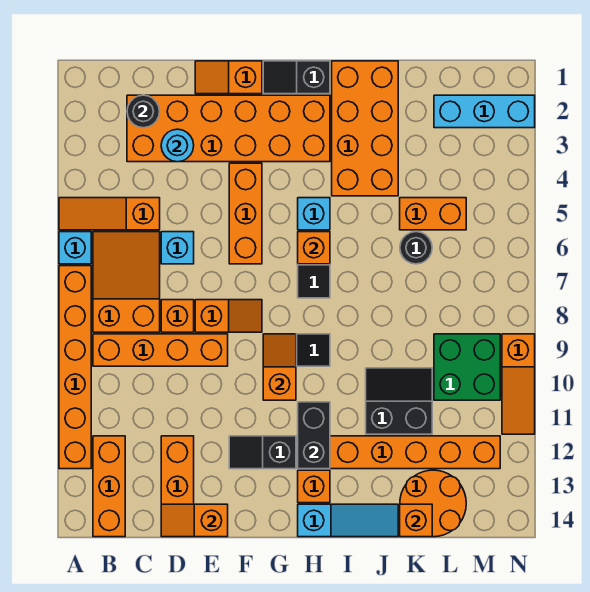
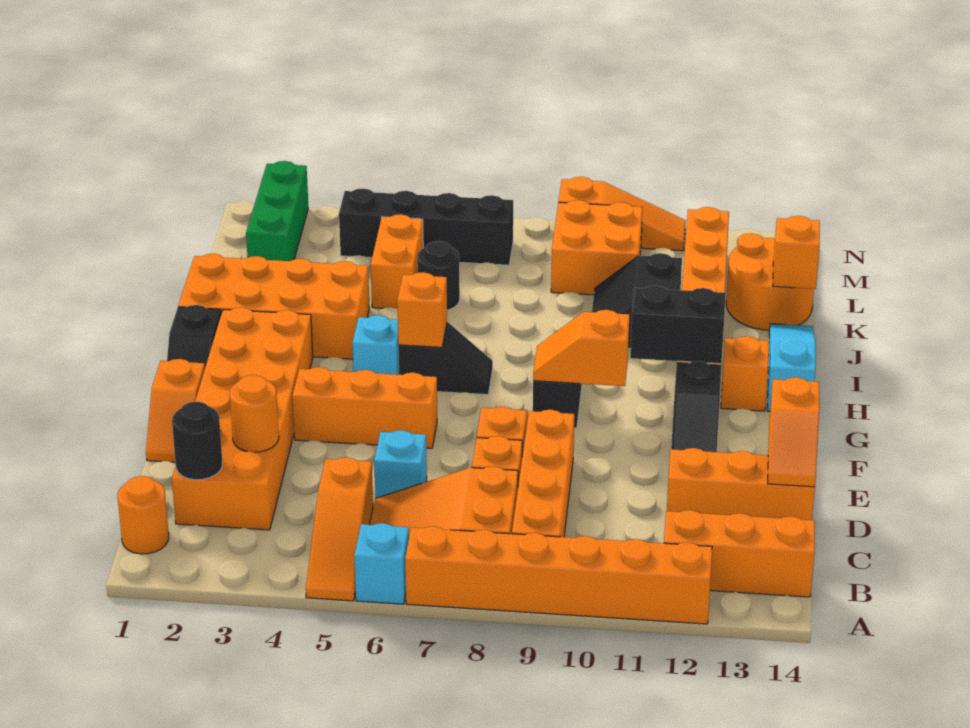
none -> orange 1x1 round brick [118,476,169,554]
cyan 1x1 round brick [161,129,194,162] -> orange 1x1 round brick [230,375,279,452]
cyan 1x3 brick [434,95,535,128] -> green 1x3 brick [246,161,308,261]
green 2x2 brick [434,334,500,400] -> orange 2x2 brick [551,200,642,295]
none -> black 1x4 brick [339,188,513,265]

